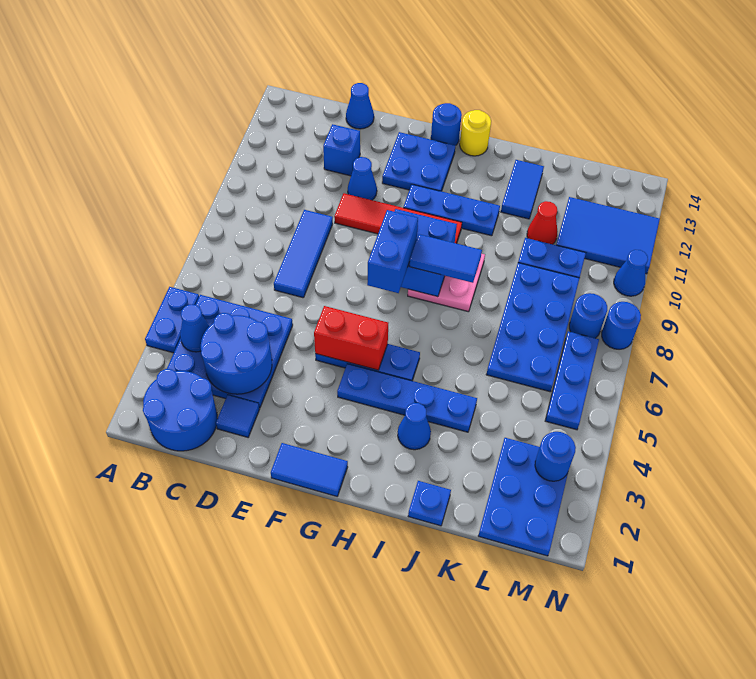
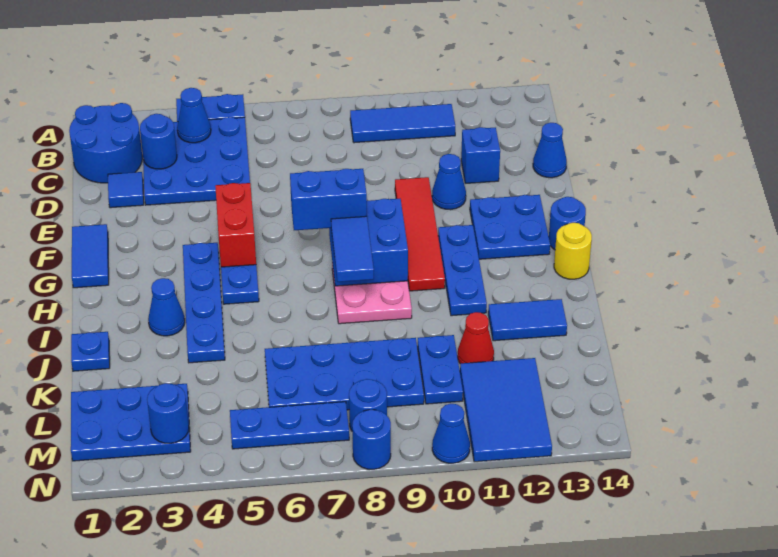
blue 2x2 round brick [201,313,272,394] -> blue 1x1 round brick [140,114,177,169]
blue 1x3 tile [274,210,333,298] -> blue 1x3 tile moved to [350,104,455,143]

